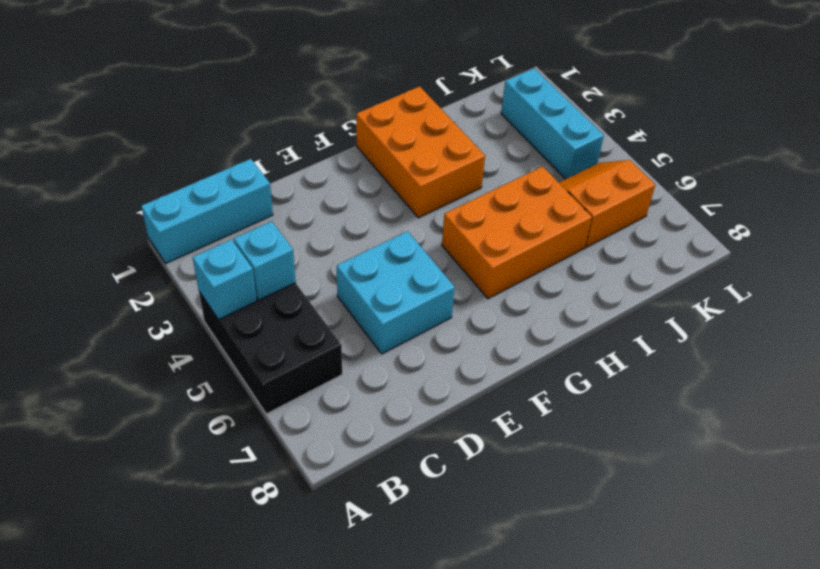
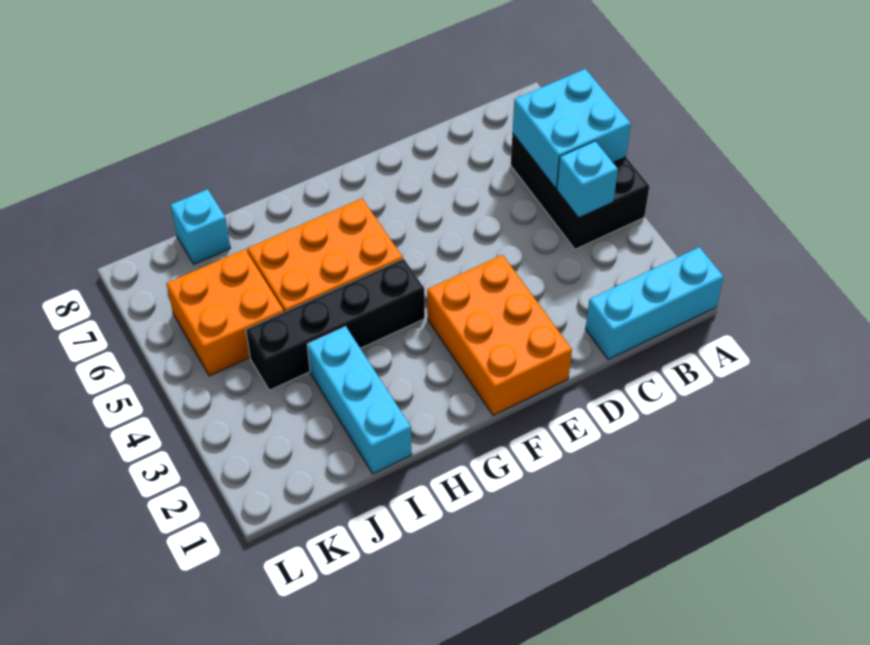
cyan 1x1 brick [193,240,257,320] -> cyan 1x1 brick moved to [171,189,230,264]
cyan 2x2 brick [337,231,455,354] -> cyan 2x2 brick moved to [512,69,631,188]
orange 2x3 brick [356,86,485,218] -> orange 2x3 brick moved to [427,255,572,415]
none -> black 1x4 brick [246,259,425,390]
orange 2x2 slope [559,160,655,247] -> orange 2x2 brick [166,249,284,376]
cyan 1x3 brick [501,68,604,179] -> cyan 1x3 brick moved to [307,326,412,474]

